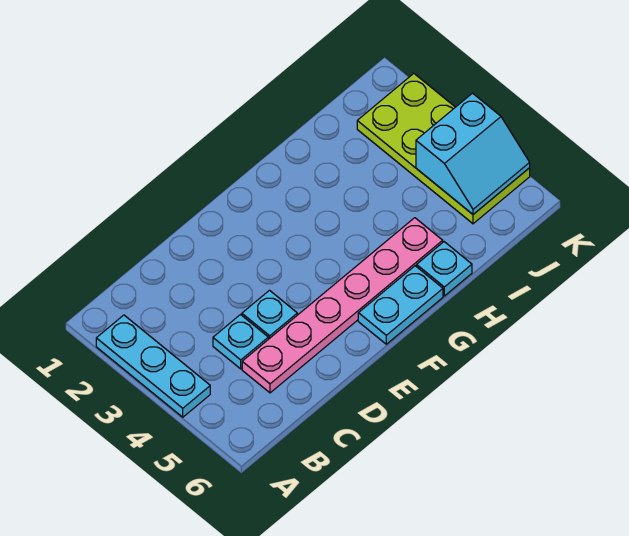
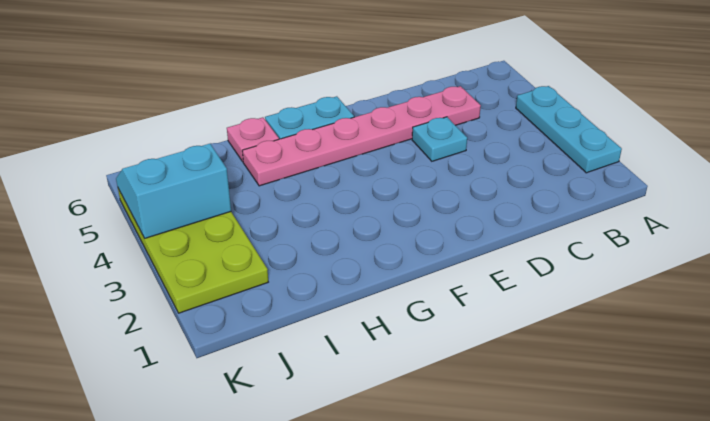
cyan 1x1 plate [213,315,268,369] -> none
cyan 1x1 plate [416,242,472,296] -> pink 1x1 plate [227,117,279,162]

